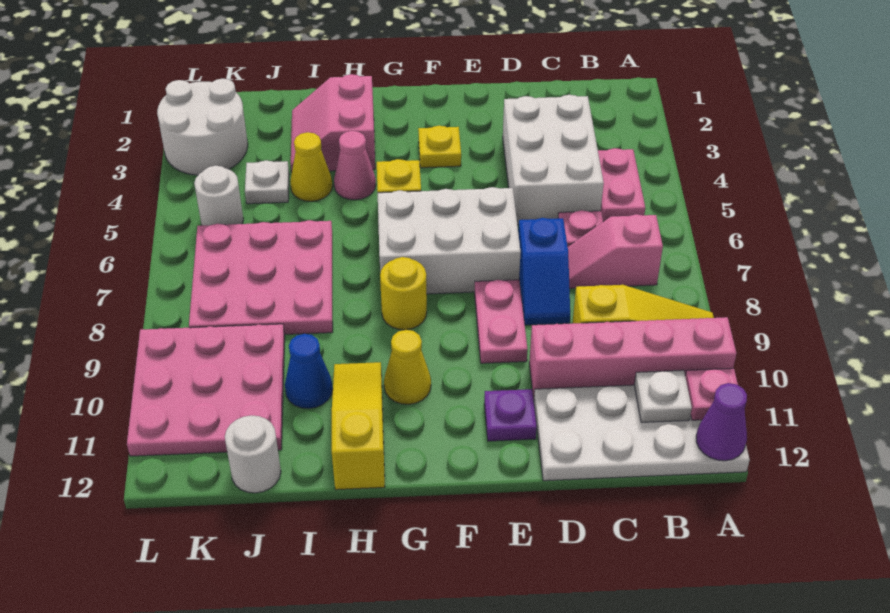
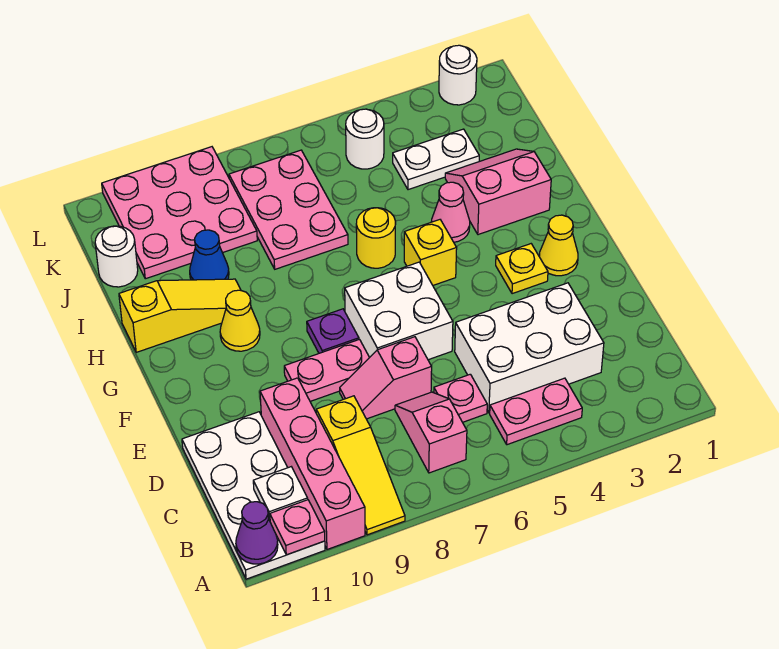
blue 1x2 slope [518,218,570,325] -> pink 1x2 slope [340,337,432,419]
white 2x3 brick [378,187,521,294] -> white 2x2 brick [345,262,453,360]
purple 1x1 plate [484,389,537,441] -> purple 1x1 plate moved to [307,309,359,353]
yellow 1x1 round brick [380,257,427,330] -> yellow 1x1 round brick moved to [356,208,396,268]
yellow 1x1 cone [290,132,332,201] -> yellow 1x1 cone moved to [539,215,578,276]
pink 3x3 plate [189,220,333,334] -> pink 2x3 plate [229,150,348,269]
white 1x1 plate [245,160,289,204] -> white 1x2 plate [393,129,479,190]
white 2x2 round brick [157,79,248,175] -> white 1x1 round brick [439,45,477,105]

